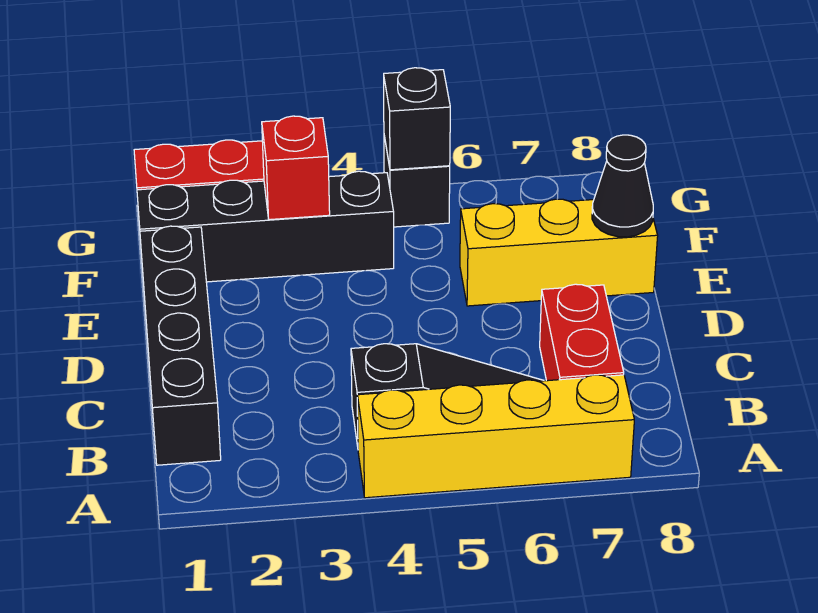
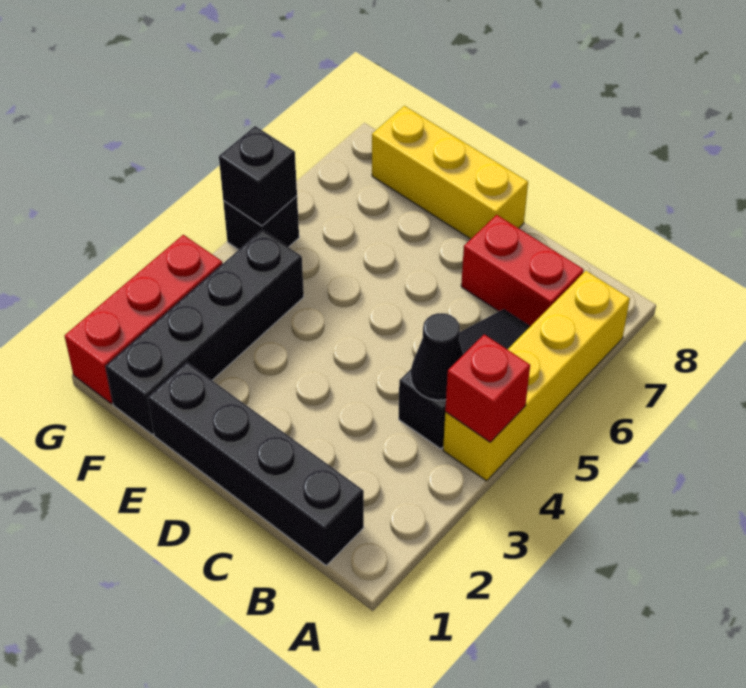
yellow 1x3 brick [460,199,658,306] -> yellow 1x3 brick turned to [372,106,528,239]
black 1x1 cone [592,135,653,237] -> black 1x1 cone moved to [411,313,463,400]
red 1x1 brick [262,116,330,220] -> red 1x1 brick moved to [445,334,530,442]

